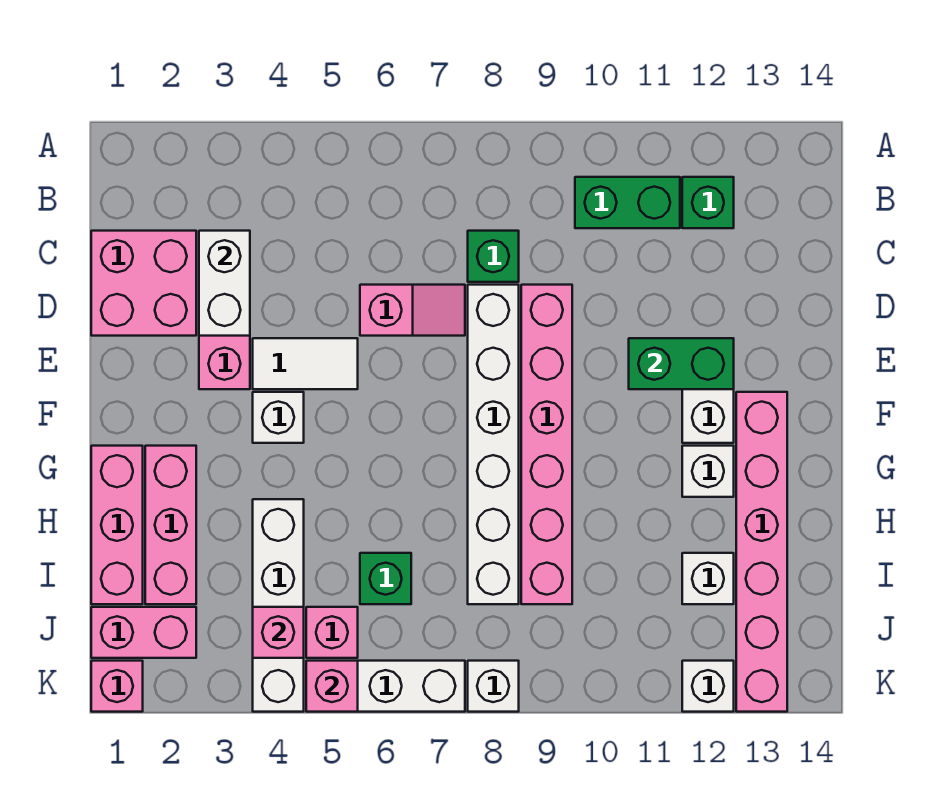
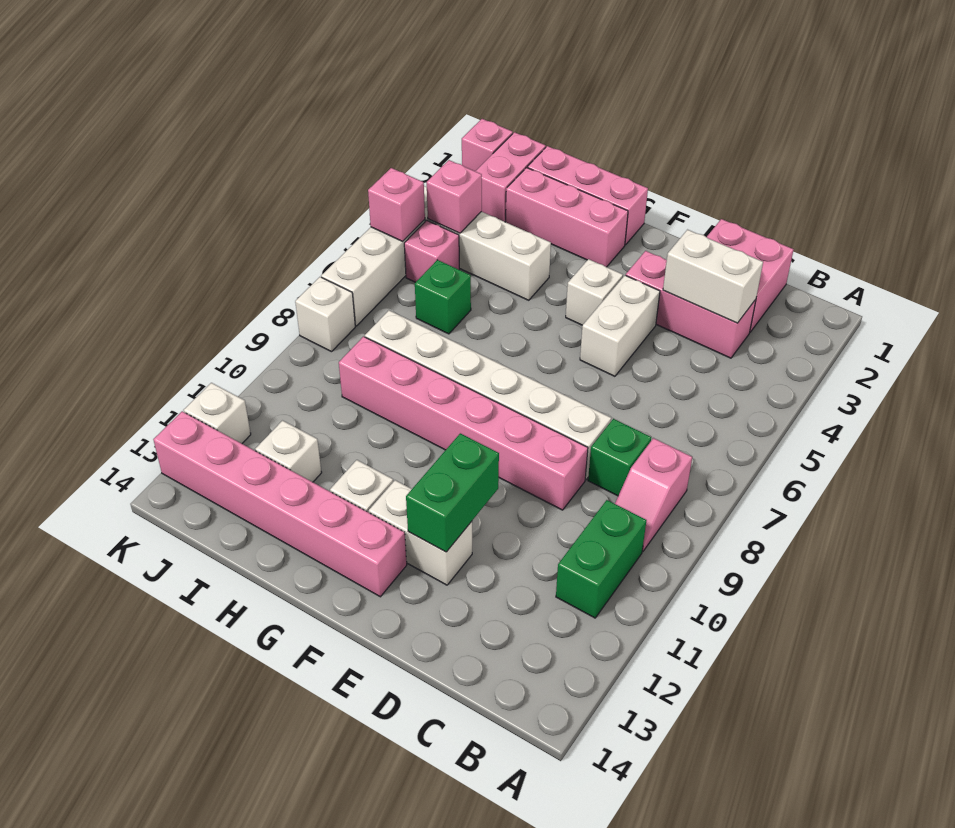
green 1x1 brick [682,177,734,228] -> none
pink 1x2 slope [360,285,465,336] -> pink 1x2 slope moved to [615,438,692,551]
white 1x2 tile [253,338,358,389] -> white 1x2 brick [580,275,660,376]

